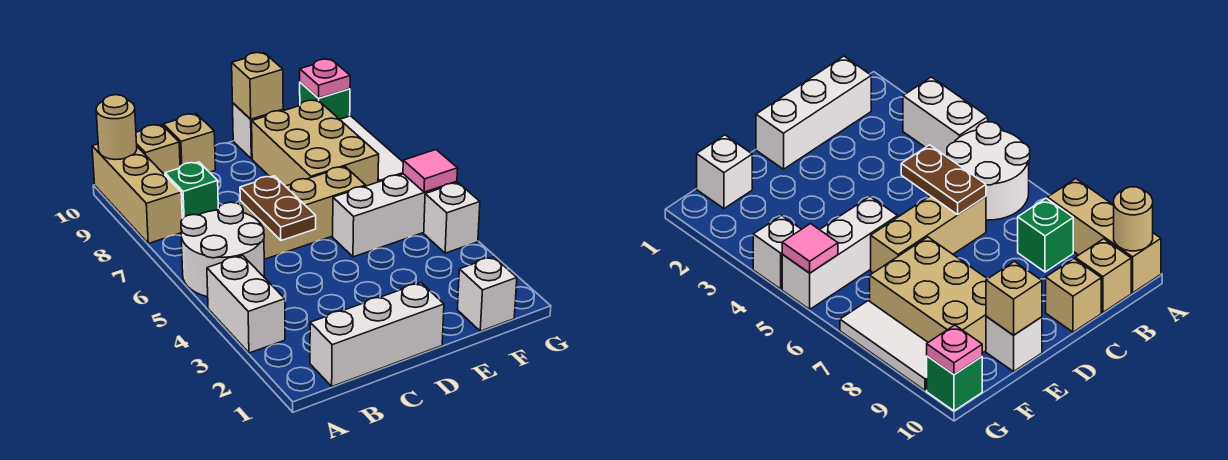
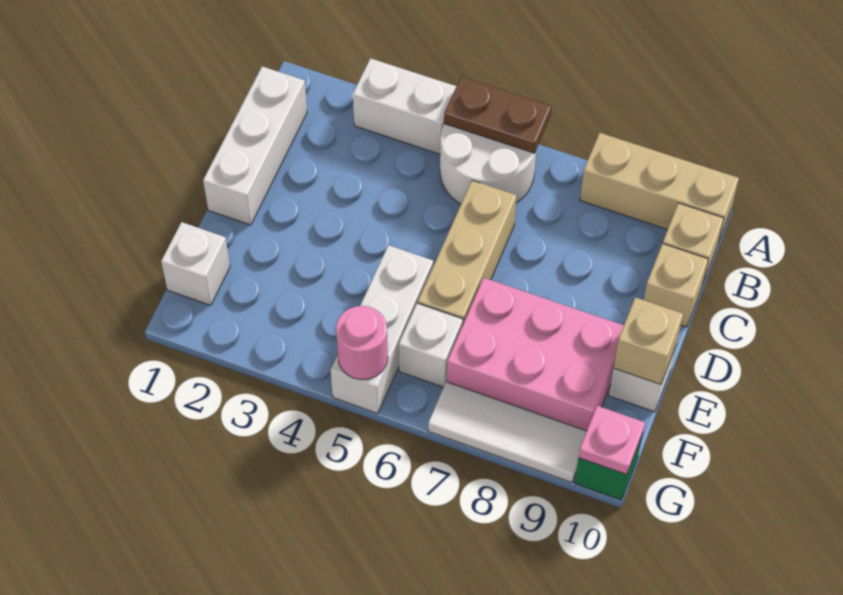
tan 1x1 round brick [96,95,137,160] -> none
green 1x1 brick [165,162,218,218] -> none
brown 1x2 plate [240,176,316,241] -> brown 1x2 plate moved to [444,77,552,153]
tan 2x3 brick [252,100,379,186] -> pink 2x3 brick [447,278,624,431]
white 1x1 brick [424,183,480,253] -> white 1x1 brick moved to [399,303,463,387]
pink 1x1 tile [403,150,458,192] -> pink 1x1 round brick [336,306,388,380]

